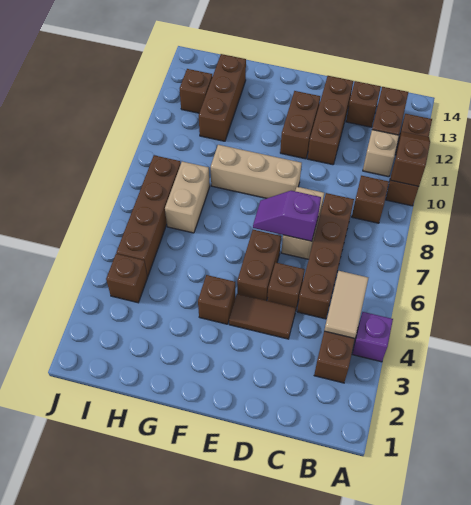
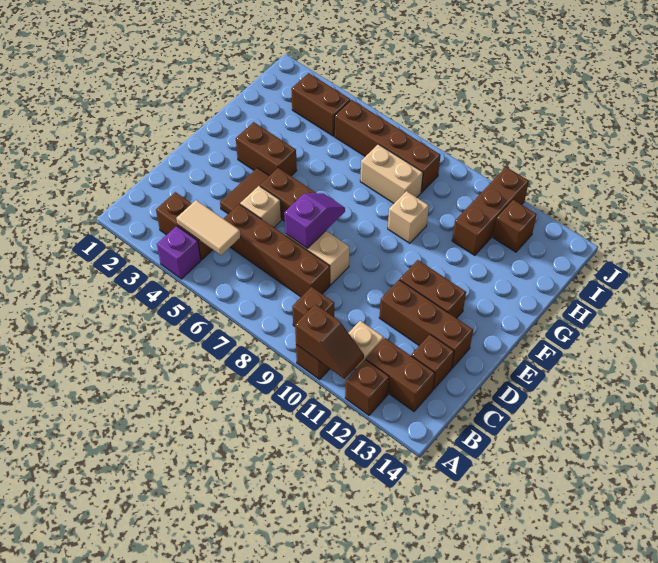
brown 1x1 brick [267,263,305,308] -> tan 1x1 brick [240,186,281,227]
tan 1x3 brick [211,145,302,198] -> tan 1x1 brick [388,191,429,243]
brown 1x1 brick [198,275,235,324] -> brown 1x2 brick [236,122,297,176]
brown 1x3 brick [199,54,246,141] -> brown 1x3 brick turned to [452,167,529,256]
brown 1x1 brick [106,254,147,303] -> brown 1x2 brick [291,73,350,136]

